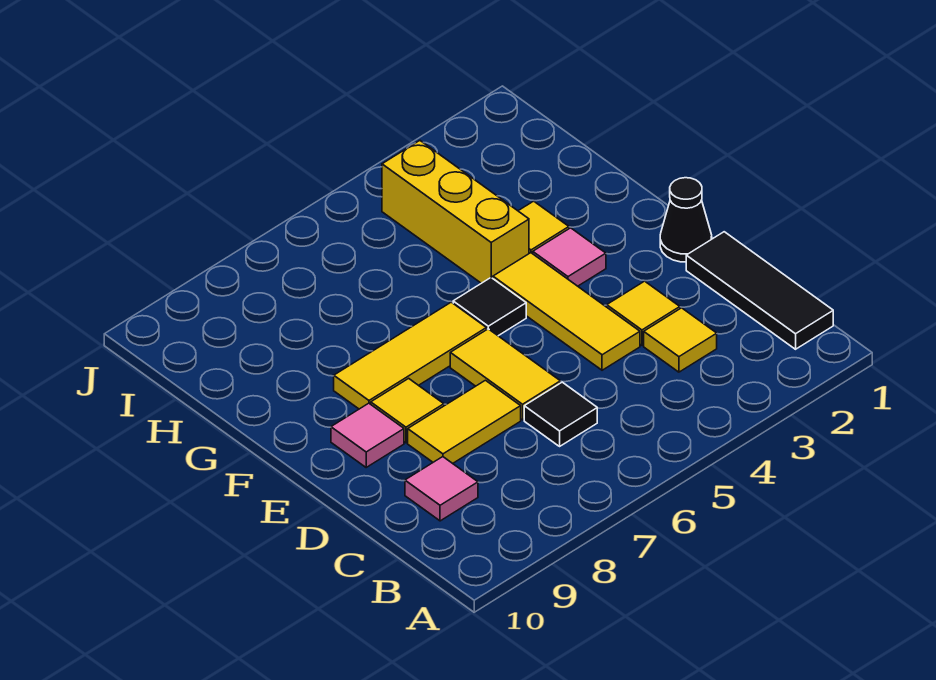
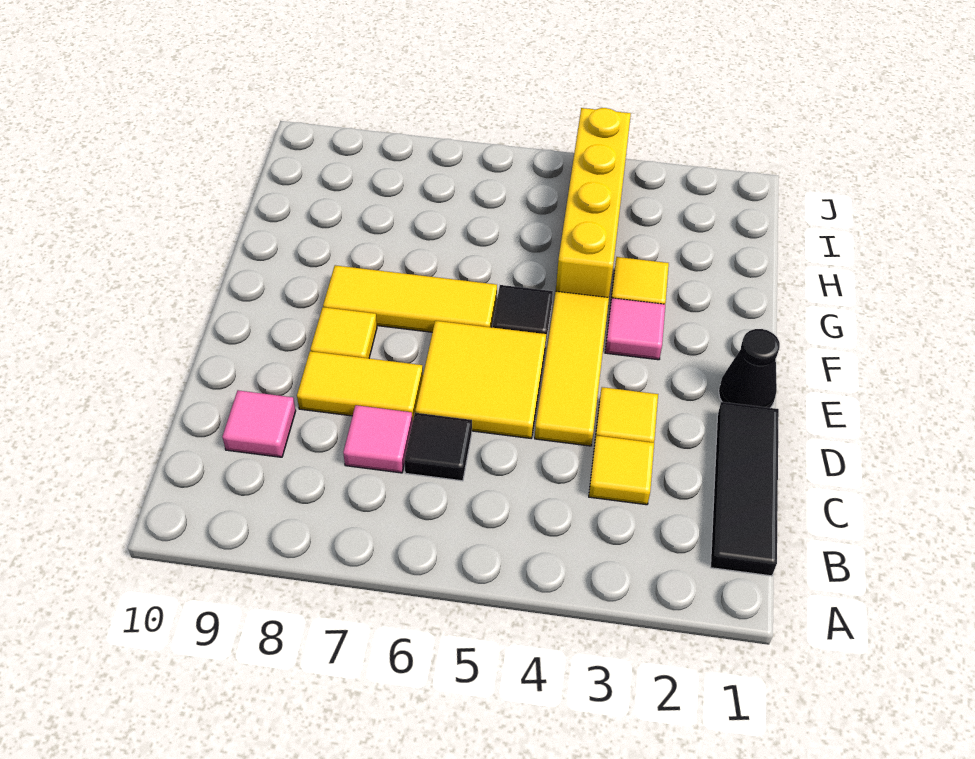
yellow 1x2 tile [450,329,560,420] -> yellow 2x2 tile [415,321,546,438]
pink 1x1 tile [331,403,404,467] -> pink 1x1 tile moved to [343,405,413,473]
yellow 1x3 brick [382,141,529,283] -> yellow 1x4 brick [556,108,631,298]

